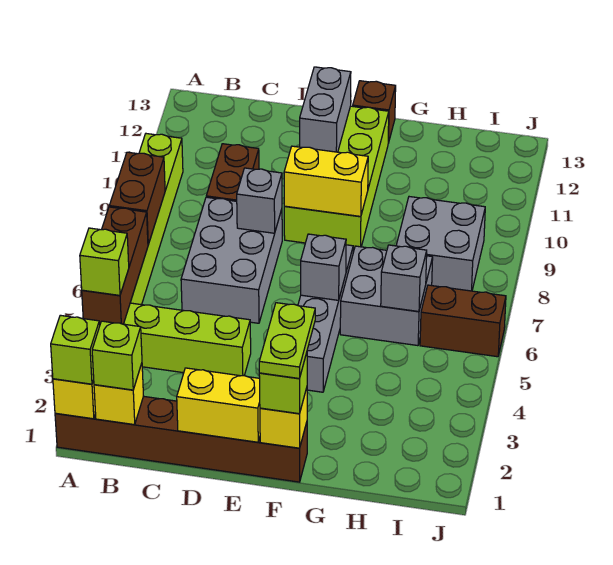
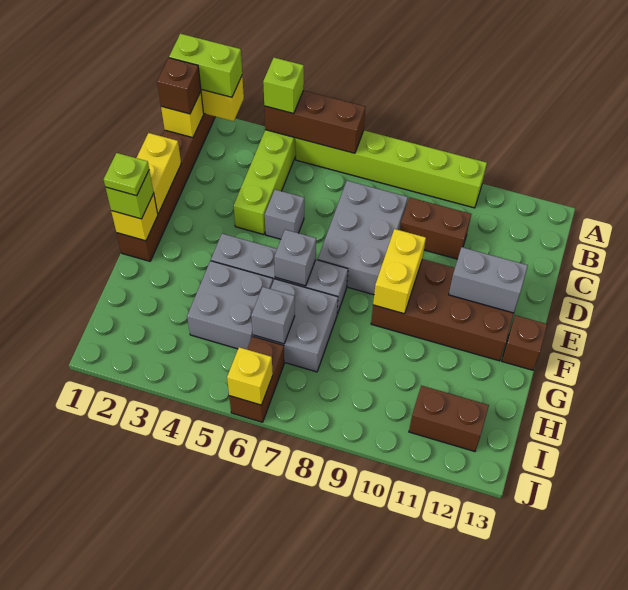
lime 1x1 brick [51,315,100,384] -> lime 1x2 brick [169,34,242,97]
brown 1x2 brick [109,152,165,244] -> brown 1x2 brick moved to [409,386,489,451]
lime 1x1 brick [92,321,142,390] -> brown 1x1 brick [157,58,201,114]
grey 2x3 brick [181,197,282,323] -> grey 2x3 brick turned to [318,181,408,295]
grey 1x1 brick [237,168,282,233] -> grey 1x1 brick moved to [265,190,304,239]
lime 2x4 brick [284,106,389,250] -> brown 2x4 brick [371,259,514,361]
lime 1x2 plate [259,303,315,379] -> lime 1x1 plate [104,153,149,196]
grey 2x2 brick [396,197,485,291] -> grey 2x2 brick moved to [187,261,273,349]
none -> yellow 1x1 brick [227,347,273,405]

